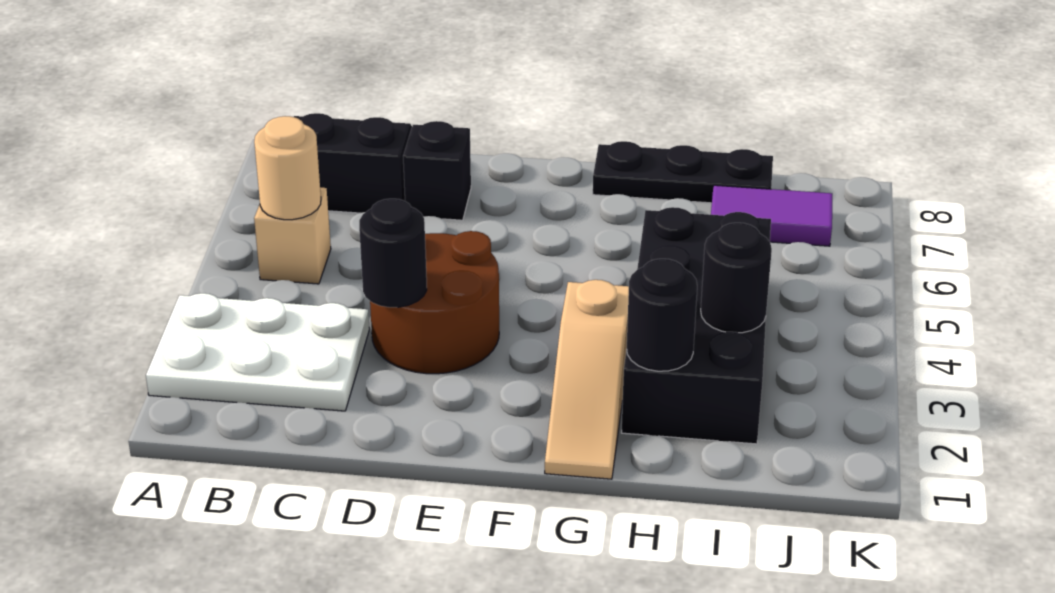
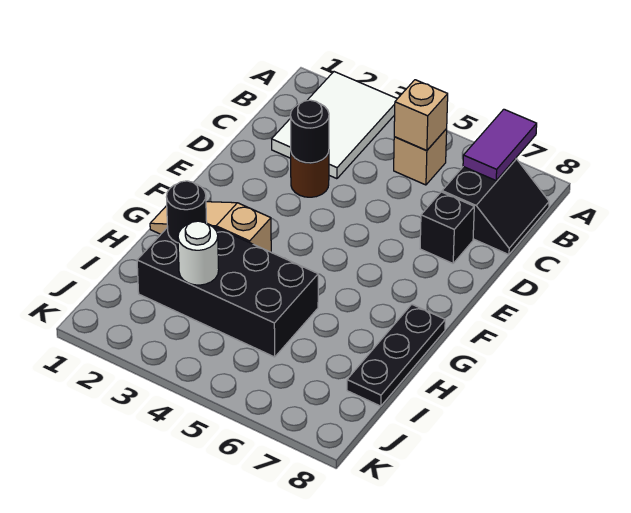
white 2x3 plate [146,293,370,411] -> white 2x3 tile [272,72,397,179]
tan 1x1 round brick [254,116,321,220] -> tan 1x1 brick [394,80,448,151]
brown 2x2 round brick [370,231,499,374] -> brown 1x1 round brick [291,152,329,197]
black 1x1 round brick [701,223,772,333] -> white 1x1 round brick [178,221,219,285]
purple 1x2 tile [711,185,832,246] -> purple 1x2 tile moved to [463,109,537,180]

